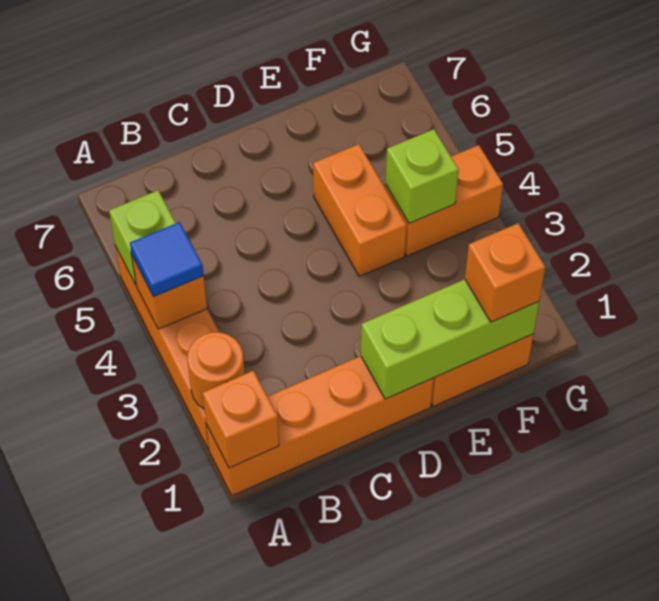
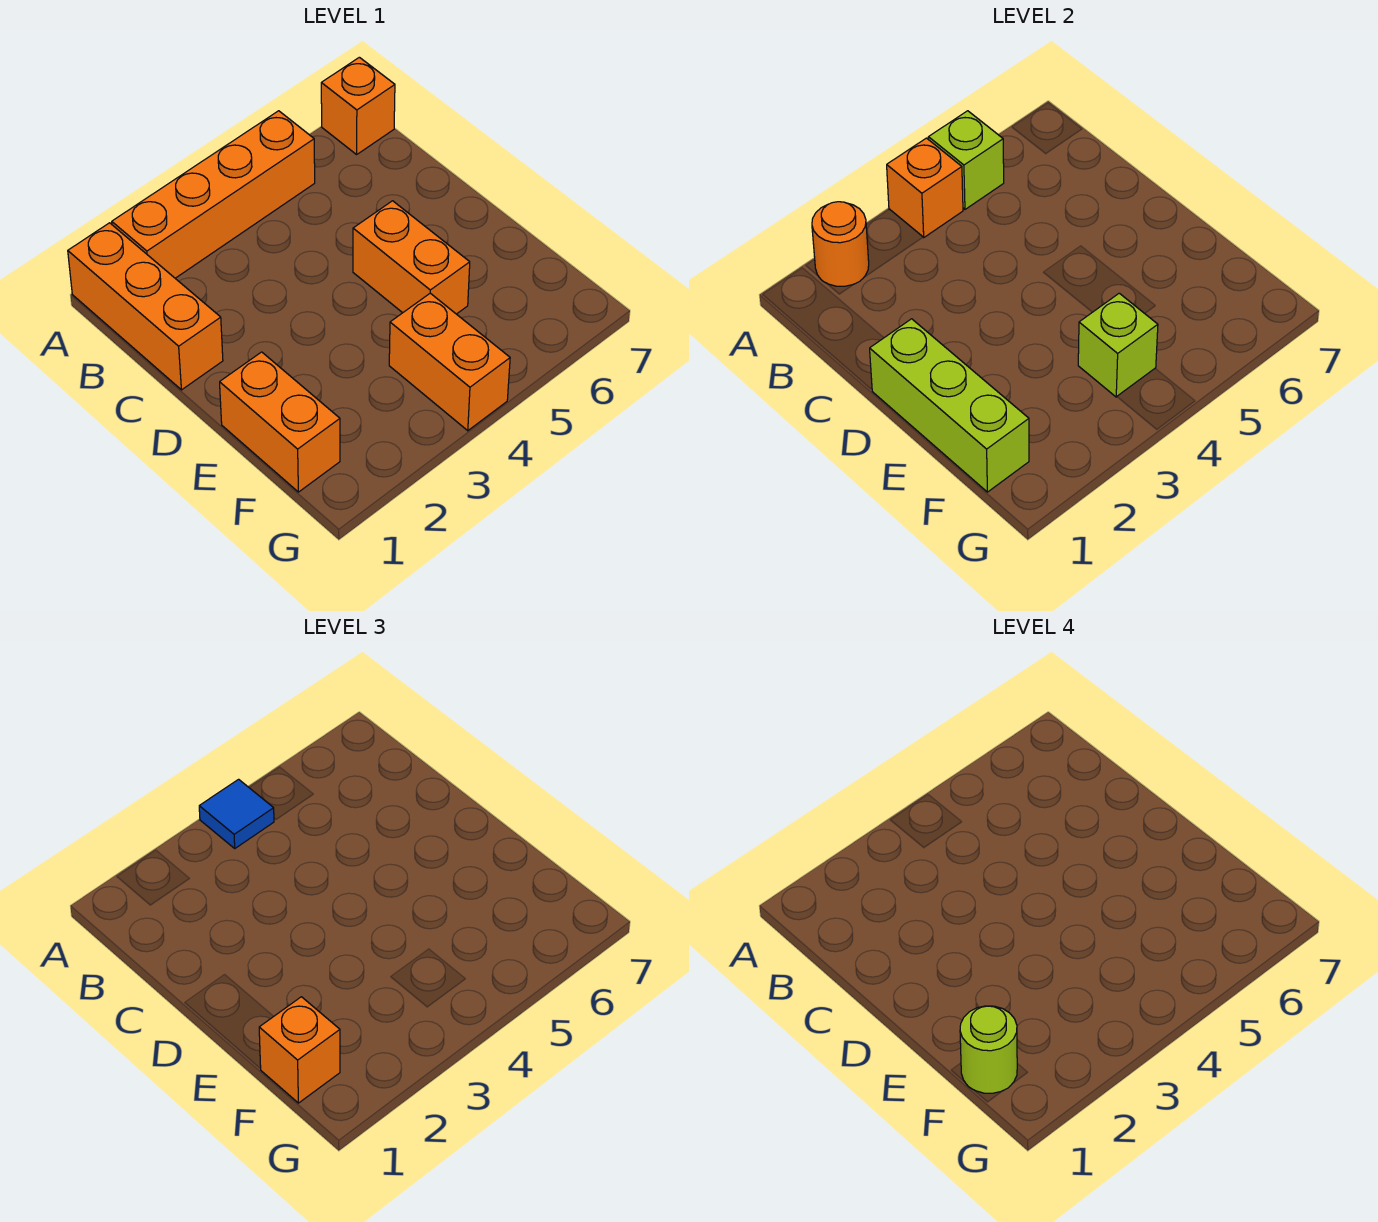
orange 1x4 brick [206,356,433,496] -> orange 1x3 brick [68,223,223,390]
orange 1x1 brick [203,371,279,468] -> orange 1x1 brick moved to [321,57,395,154]
orange 1x2 brick [313,144,407,277] -> orange 1x2 brick turned to [353,201,470,314]
none -> lime 1x1 round brick [960,1006,1017,1093]

